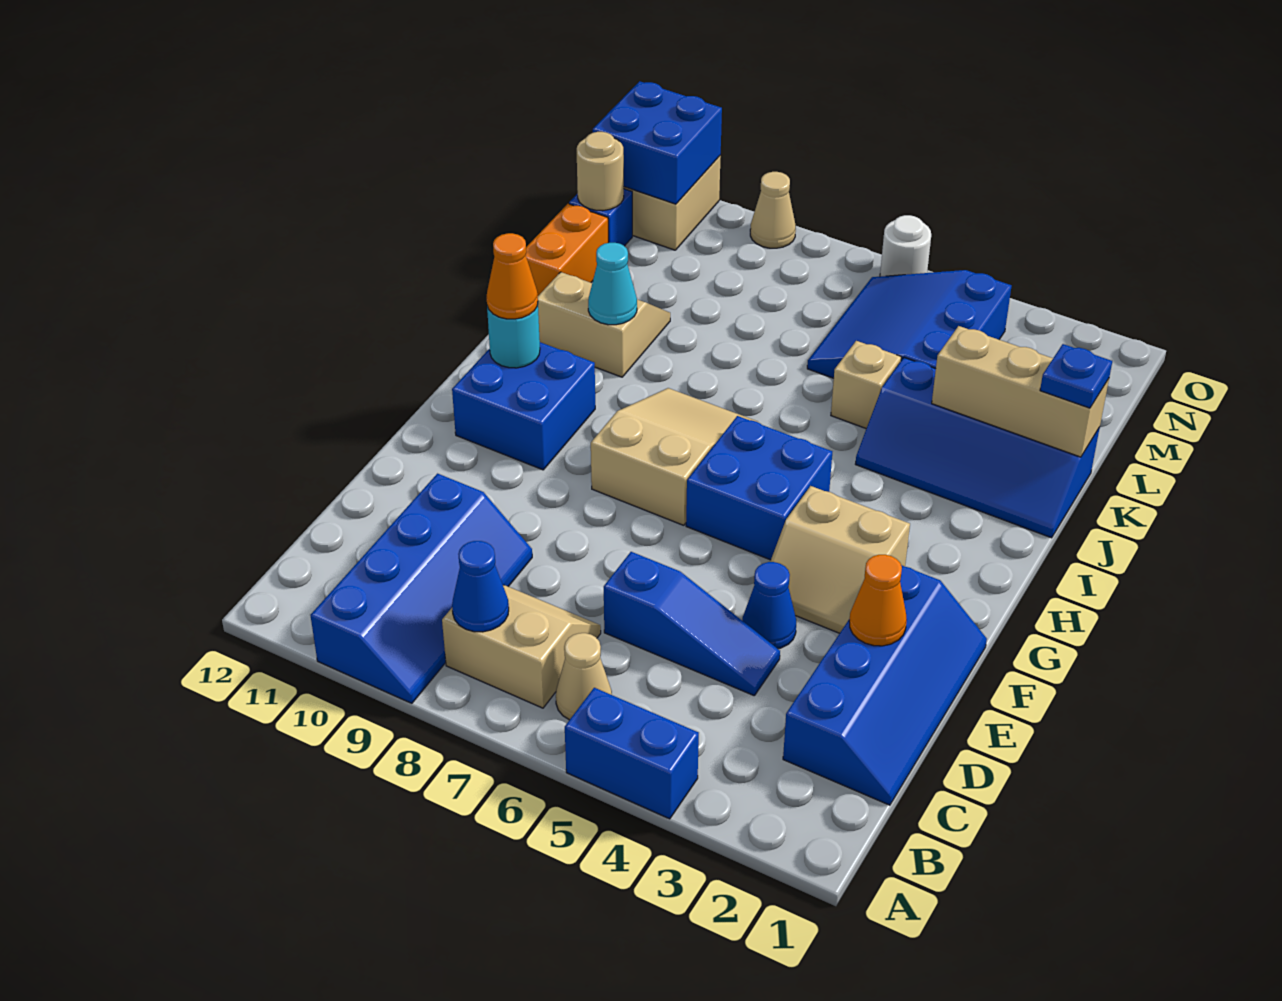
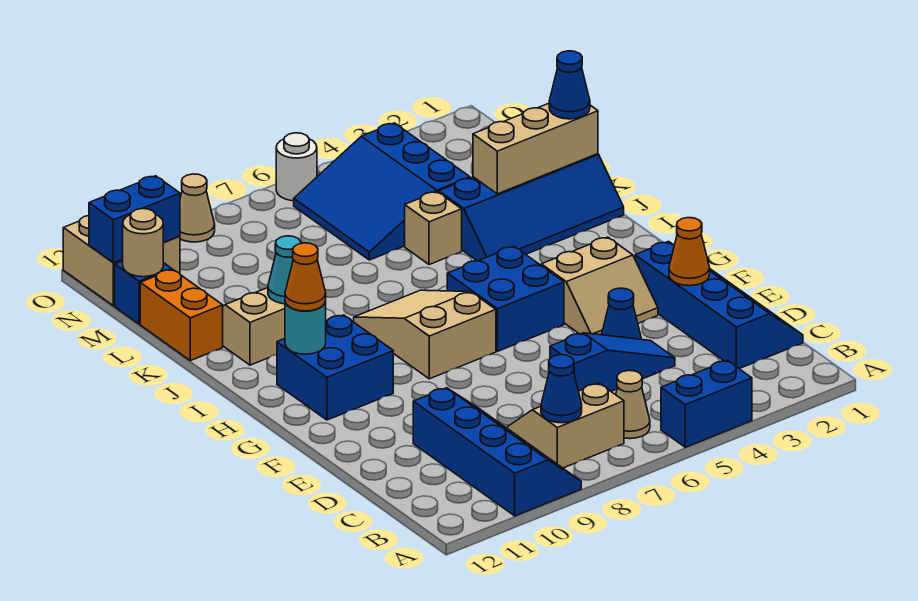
blue 1x1 plate [1040,344,1112,408] -> blue 1x1 cone [549,51,590,119]
blue 2x2 brick [593,81,722,204] -> blue 1x2 brick [89,176,180,263]

